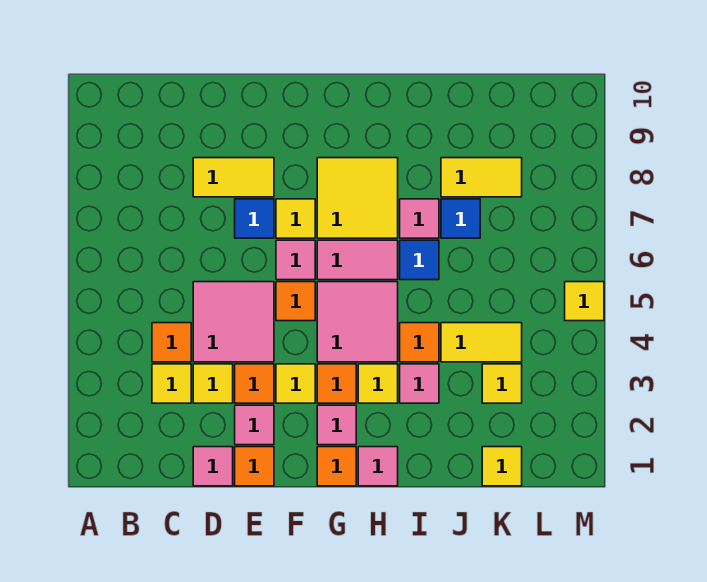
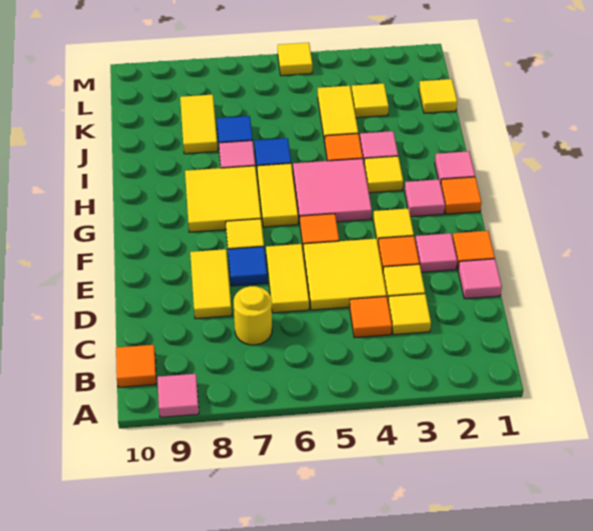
none -> yellow 1x1 round brick [234,286,272,345]
pink 2x2 tile [193,282,274,362] -> yellow 2x2 tile [304,239,387,310]
none -> yellow 1x2 tile [266,244,309,313]
pink 1x1 tile [276,240,315,280] -> pink 1x1 tile moved to [157,374,199,417]
orange 1x1 tile [317,364,356,403] -> orange 1x1 tile moved to [116,345,156,387]
pink 1x2 tile [317,240,398,280] -> yellow 1x2 tile [257,163,298,227]

